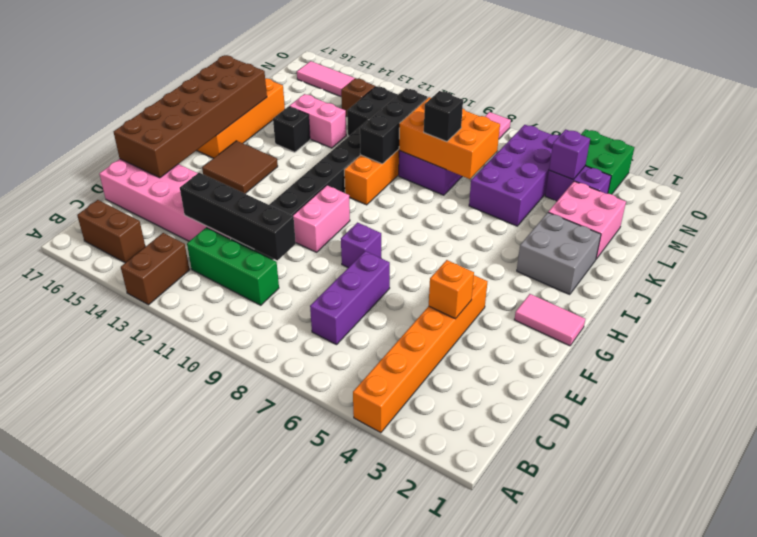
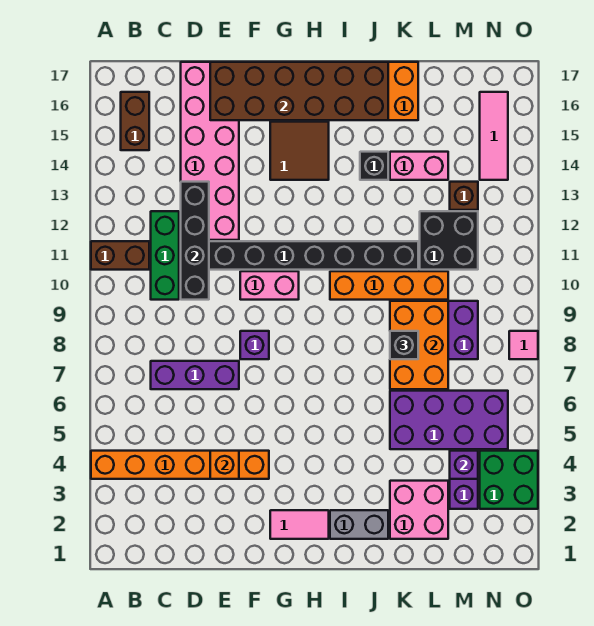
brown 1x2 brick [121,233,190,305] -> brown 1x2 brick moved to [91,241,149,270]
pink 1x2 tile [514,294,585,346] -> pink 1x2 tile turned to [270,510,329,539]
grey 2x2 brick [517,213,601,295] -> grey 1x2 brick [330,510,388,539]
black 1x3 brick [360,89,428,164] -> none
pink 1x2 brick [289,94,346,148] -> pink 1x2 brick turned to [390,152,448,180]

